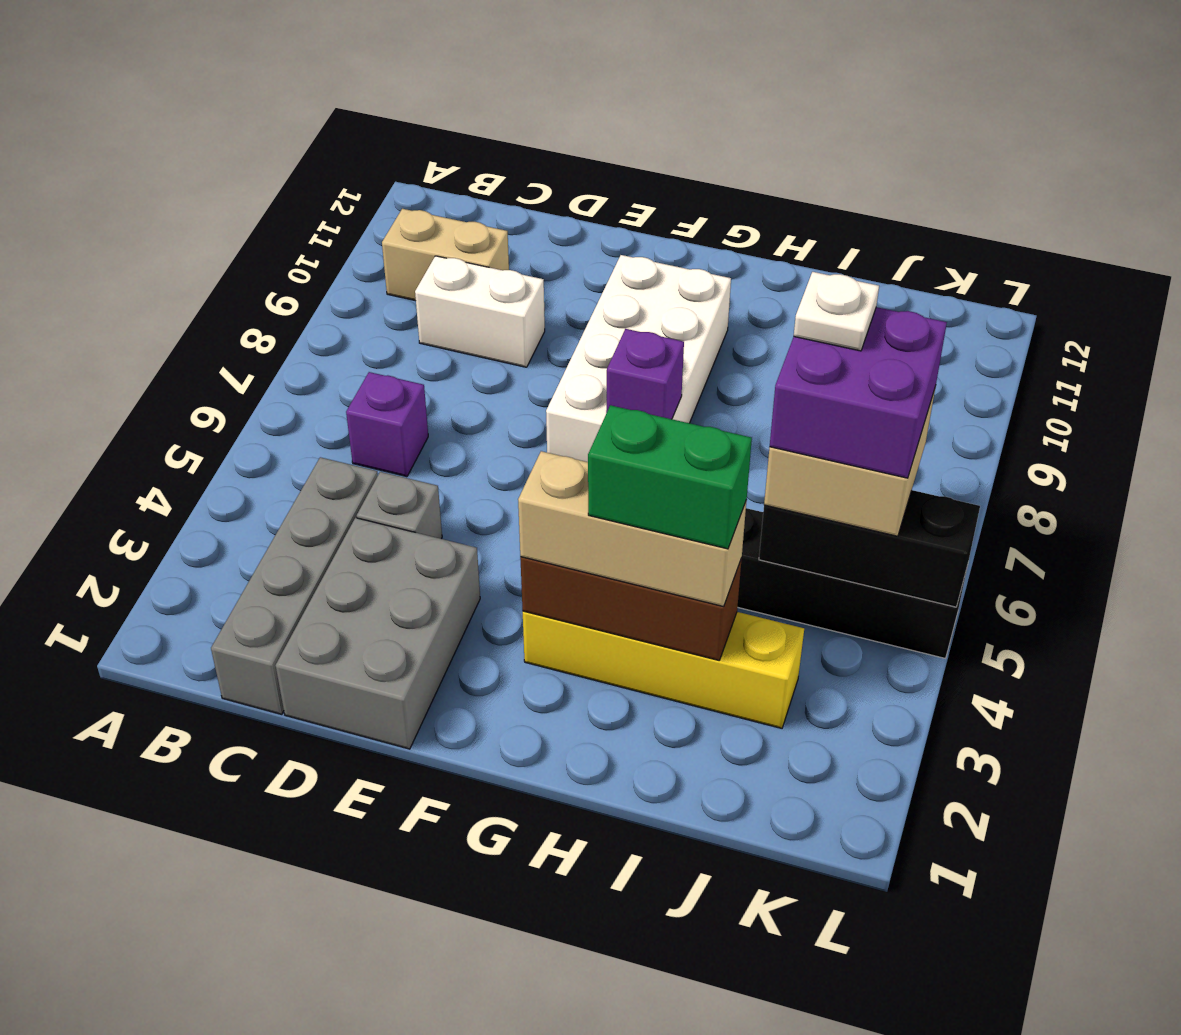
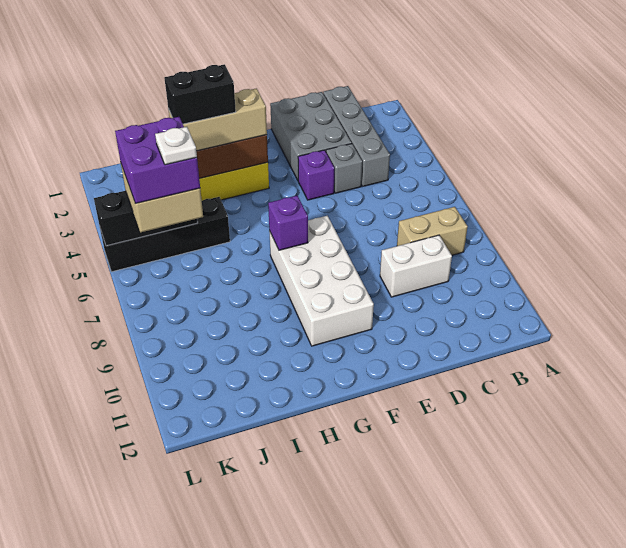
tan 1x2 brick [382,209,509,301] -> tan 1x2 brick moved to [397,207,467,255]
purple 1x1 brick [346,372,428,477] -> purple 1x1 brick moved to [298,150,334,200]
green 1x2 brick [588,405,752,549] -> black 1x2 brick [164,64,236,124]

